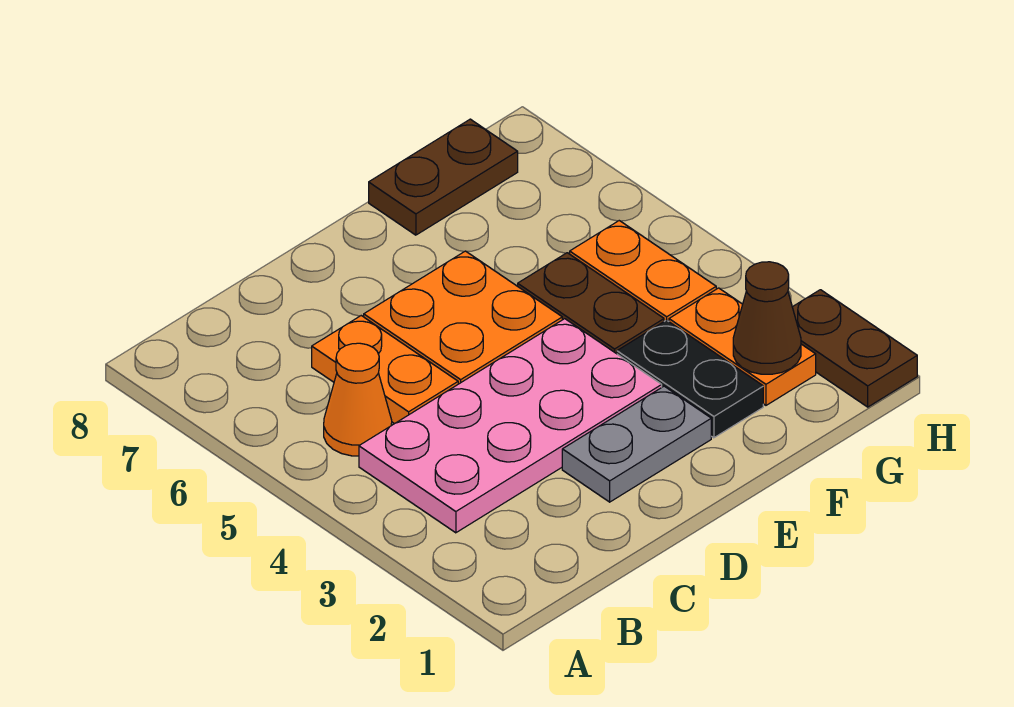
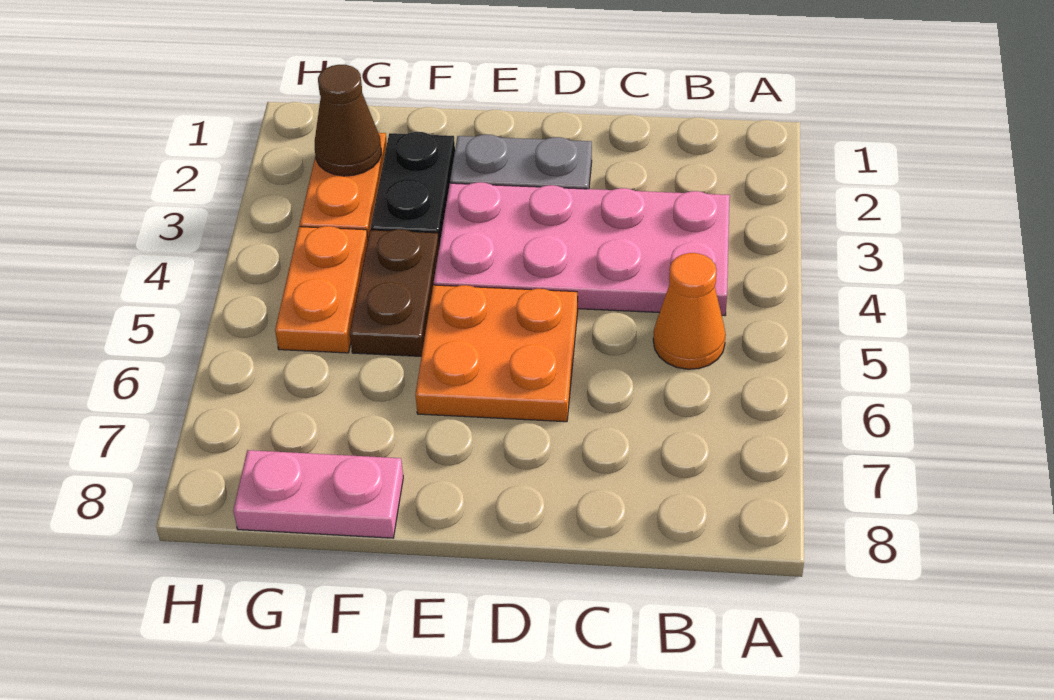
orange 1x2 plate [312,316,458,424] -> none
brown 1x2 plate [369,119,518,235] -> pink 1x2 plate [233,450,403,538]
brown 1x2 plate [792,290,917,407] -> none

